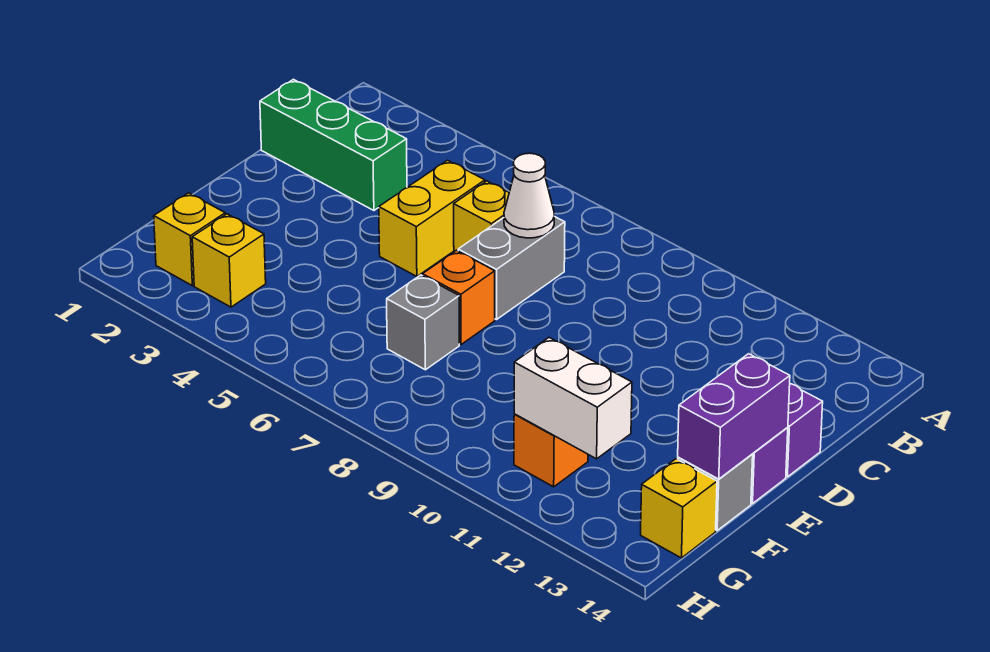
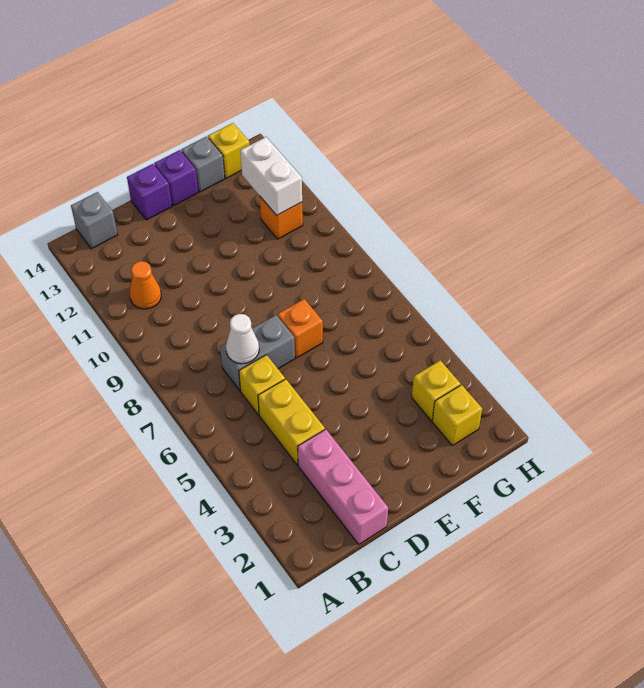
none -> orange 1x1 cone [130,261,161,309]
green 1x3 brick [260,79,407,210] -> pink 1x3 brick [298,429,388,544]
yellow 1x2 brick [379,160,485,277] -> yellow 1x2 brick turned to [258,379,325,465]
purple 1x2 brick [678,354,790,479] -> none
grey 1x1 brick [387,275,459,370] -> grey 1x1 brick moved to [71,192,117,249]

